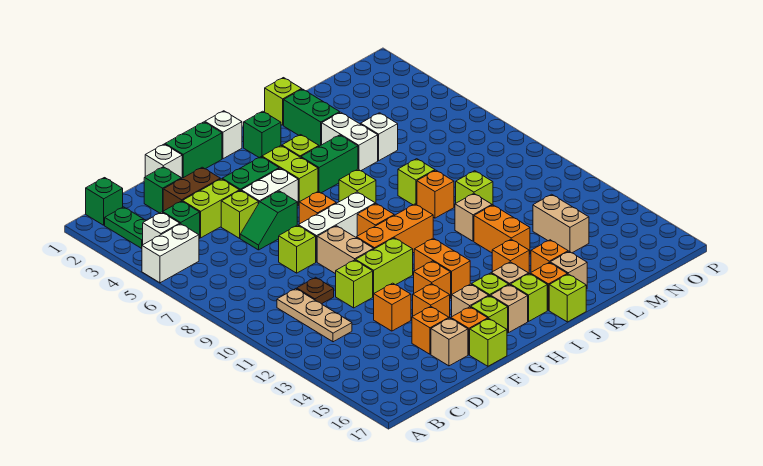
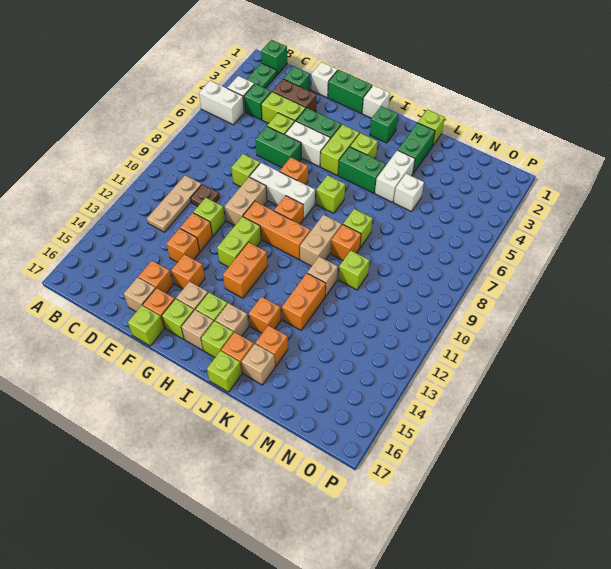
green 1x2 slope [240,191,297,250] -> green 1x2 brick [256,126,301,168]
lime 1x2 brick [356,238,413,297] -> lime 1x2 brick turned to [217,217,261,267]
orange 1x1 brick [414,261,451,298] -> orange 1x1 brick moved to [180,213,212,251]
tan 1x2 brick [533,194,589,253] -> tan 1x2 brick moved to [300,215,342,266]

